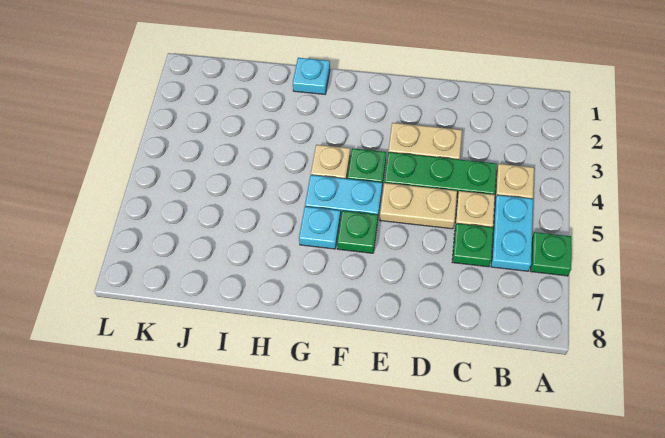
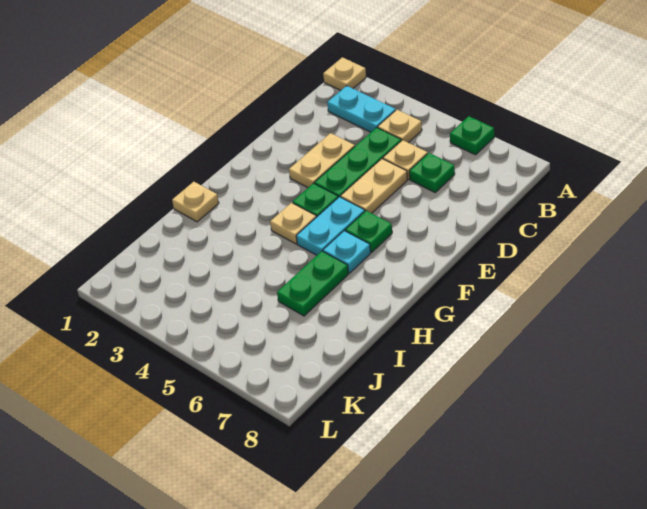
none -> tan 1x1 plate [323,57,366,91]
cyan 1x2 plate [491,195,533,271] -> cyan 1x2 plate moved to [327,86,396,132]
cyan 1x1 plate [293,58,330,94] -> tan 1x1 plate [172,182,219,222]
none -> green 1x2 plate [277,251,349,316]

